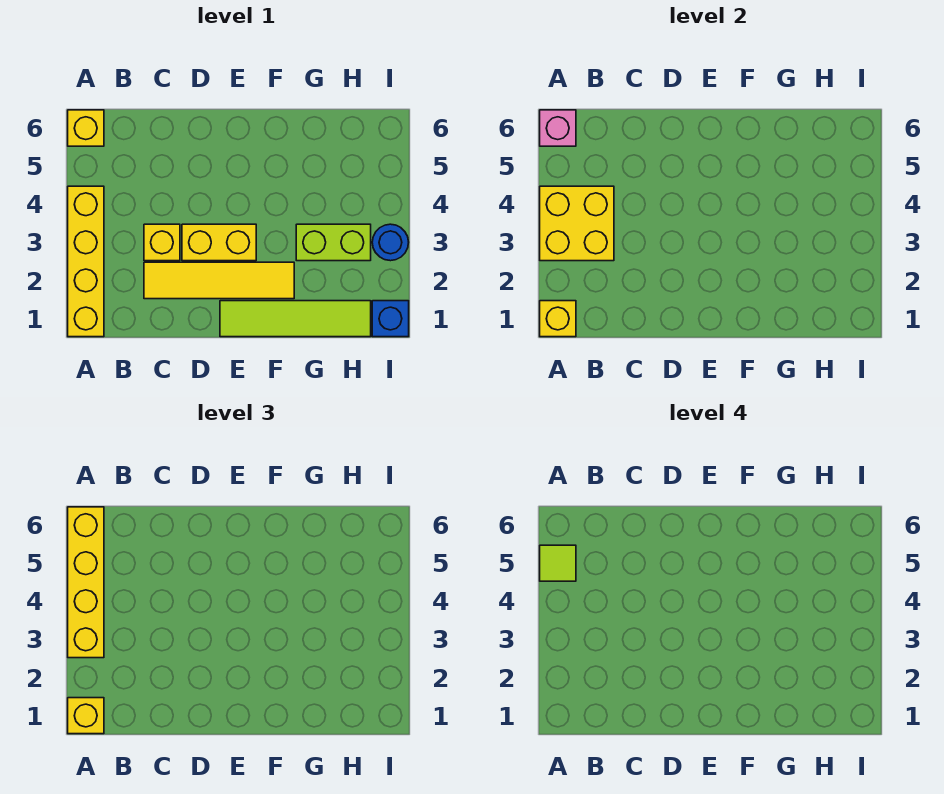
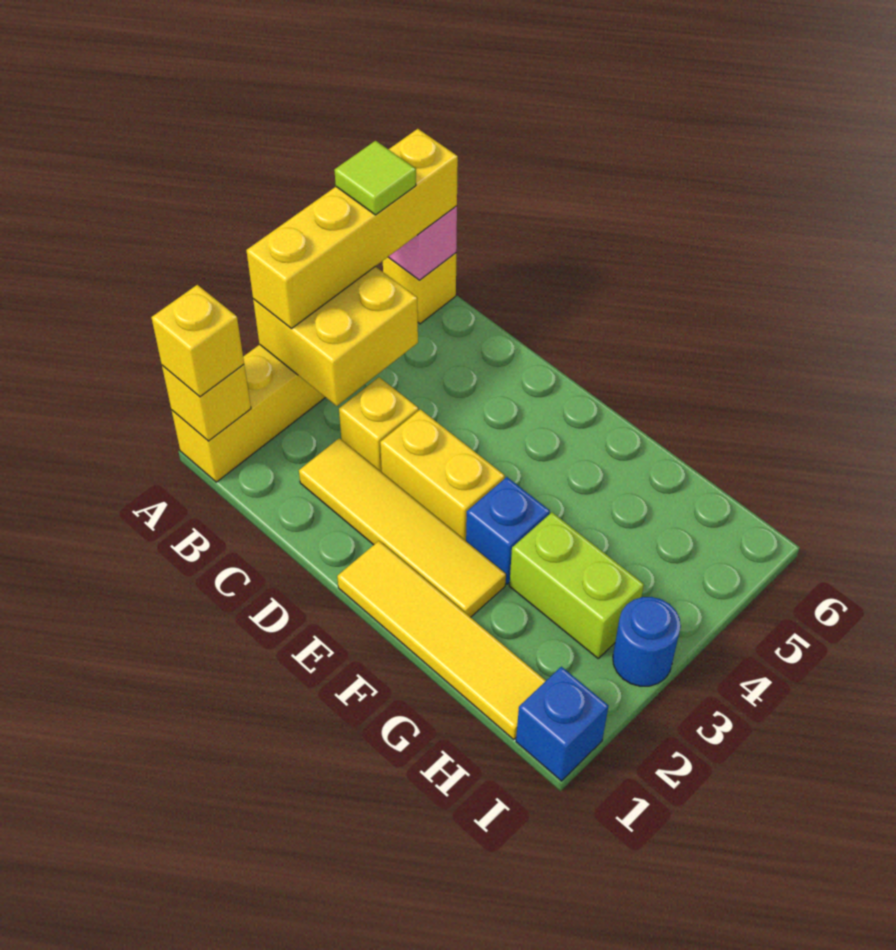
lime 1x4 tile [220,301,371,337] -> yellow 1x4 tile [337,541,546,739]
none -> blue 1x1 brick [466,477,550,584]

